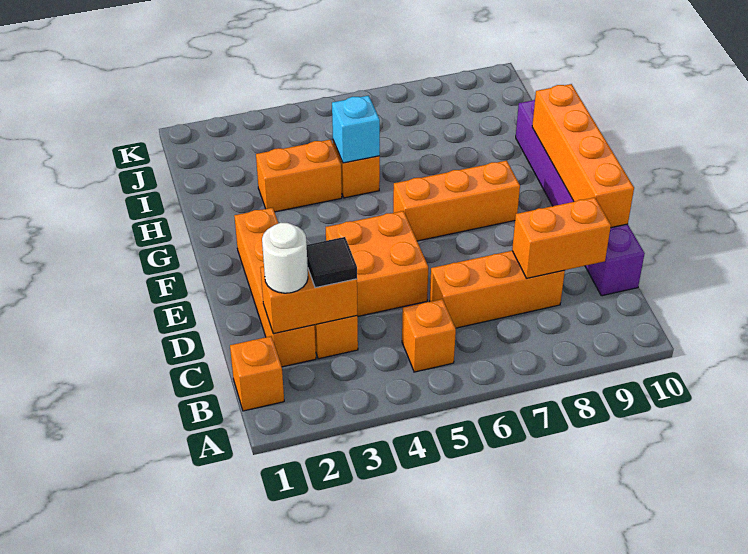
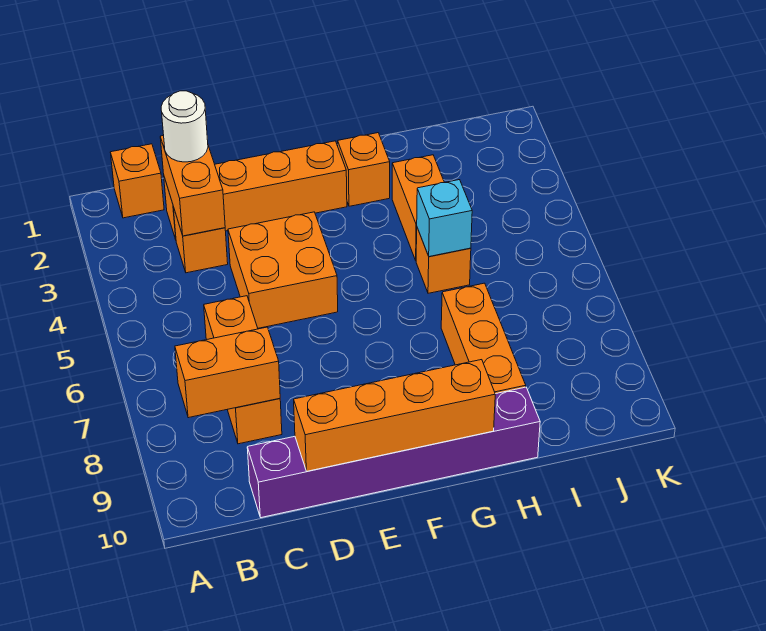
orange 1x1 brick [402,299,456,372] -> orange 1x1 brick moved to [338,133,390,206]
black 1x1 tile [307,237,357,288] -> none
orange 1x2 brick [512,197,611,278] -> orange 1x2 brick turned to [175,327,280,418]
orange 1x3 brick [393,160,520,241] -> orange 1x3 brick moved to [441,283,526,394]

